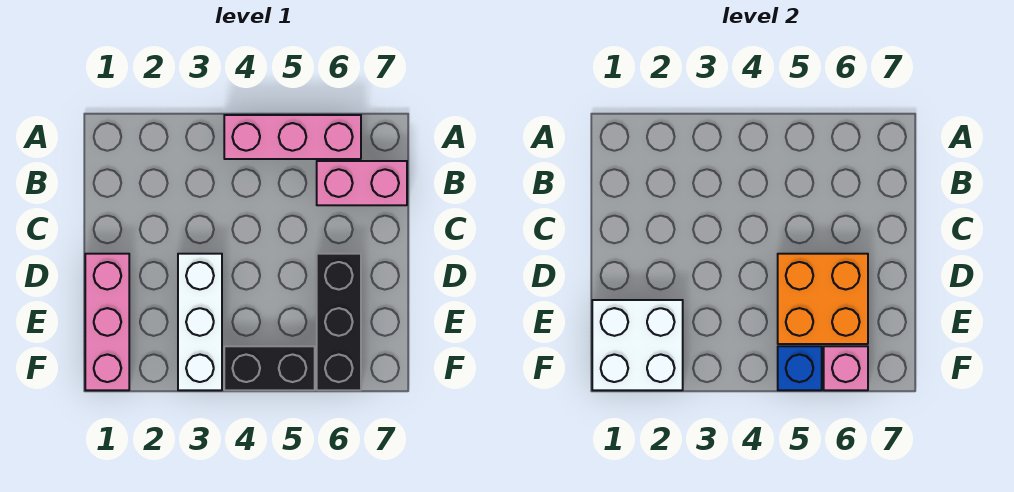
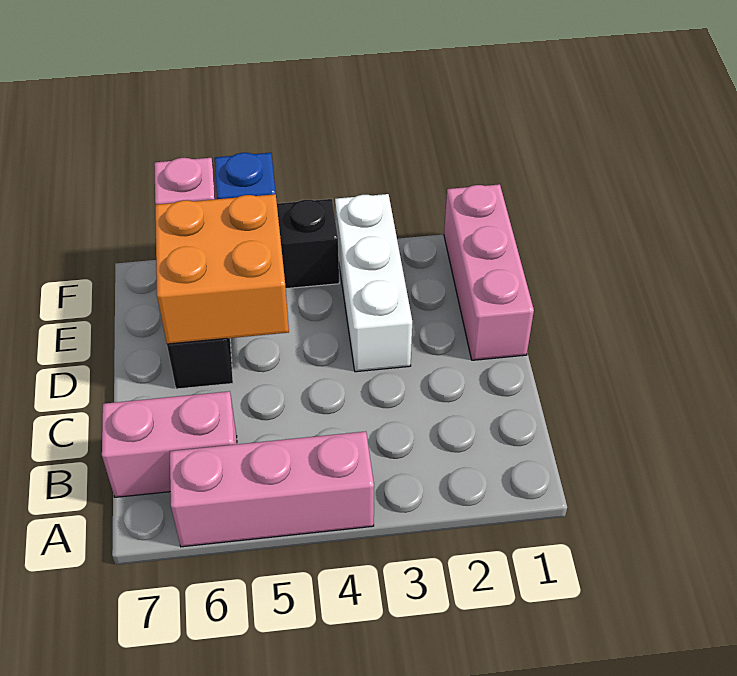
white 2x2 brick [592,300,683,390] -> none

